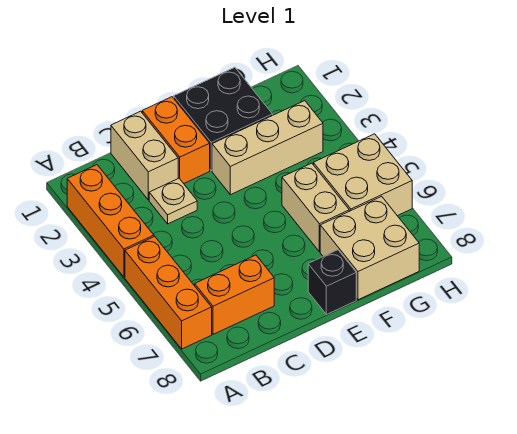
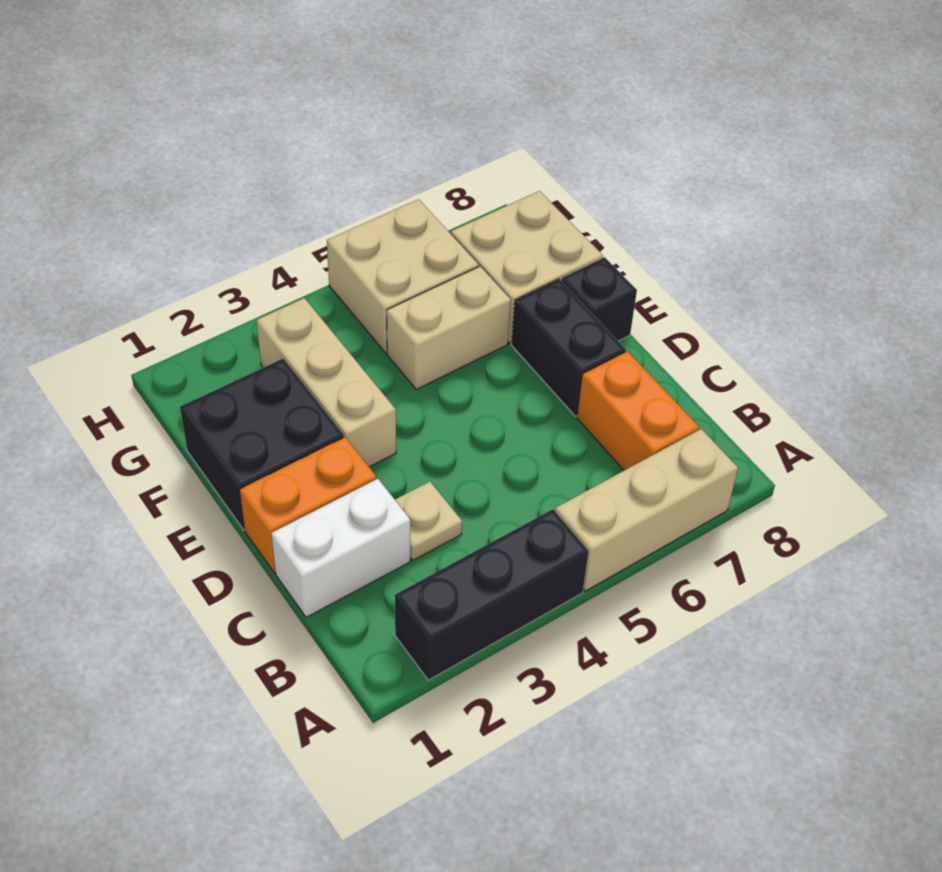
orange 1x3 brick [67,165,154,277] -> black 1x3 brick [395,509,589,680]
orange 1x3 brick [125,236,212,349] -> tan 1x3 brick [555,429,738,591]
tan 1x2 brick [111,111,178,200] -> white 1x2 brick [271,479,410,617]
none -> black 1x2 brick [511,279,626,416]

